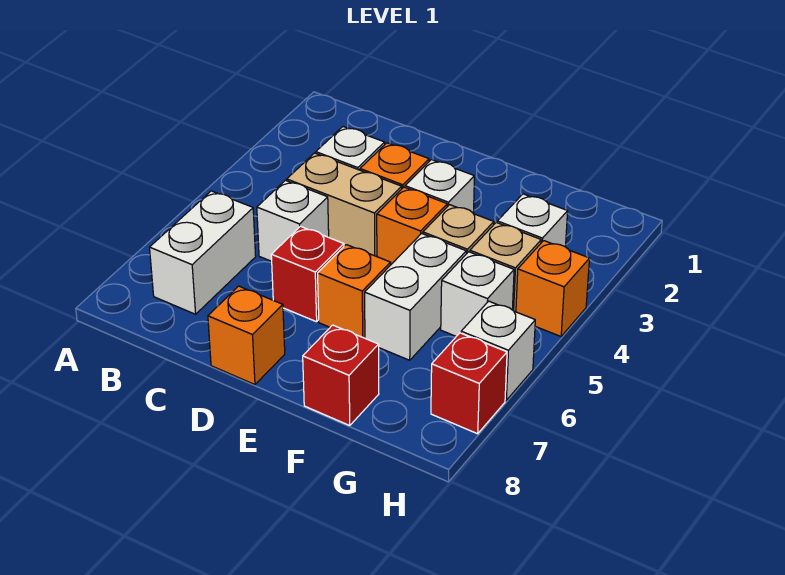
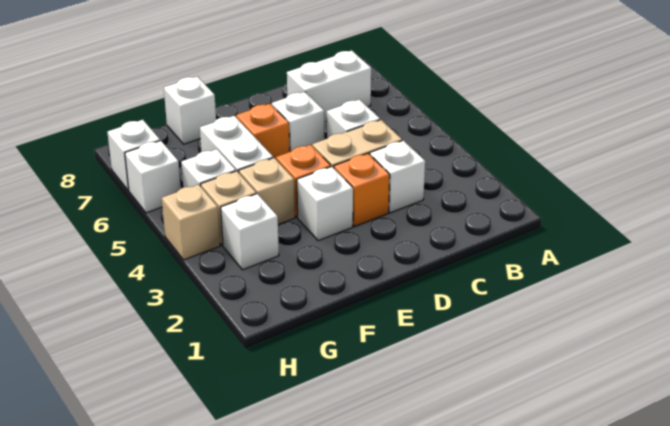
white 1x2 brick [150,191,256,314] -> white 1x2 brick turned to [287,50,371,122]
red 1x1 brick [271,226,344,322] -> white 1x1 brick [272,92,324,152]
orange 1x1 brick [208,286,285,385] -> none
red 1x1 brick [303,325,379,426] -> white 1x1 brick [164,76,216,144]
orange 1x1 brick [516,241,590,336] -> tan 1x1 brick [162,185,220,260]
red 1x1 brick [431,333,507,434] -> white 1x1 brick [107,120,160,191]

